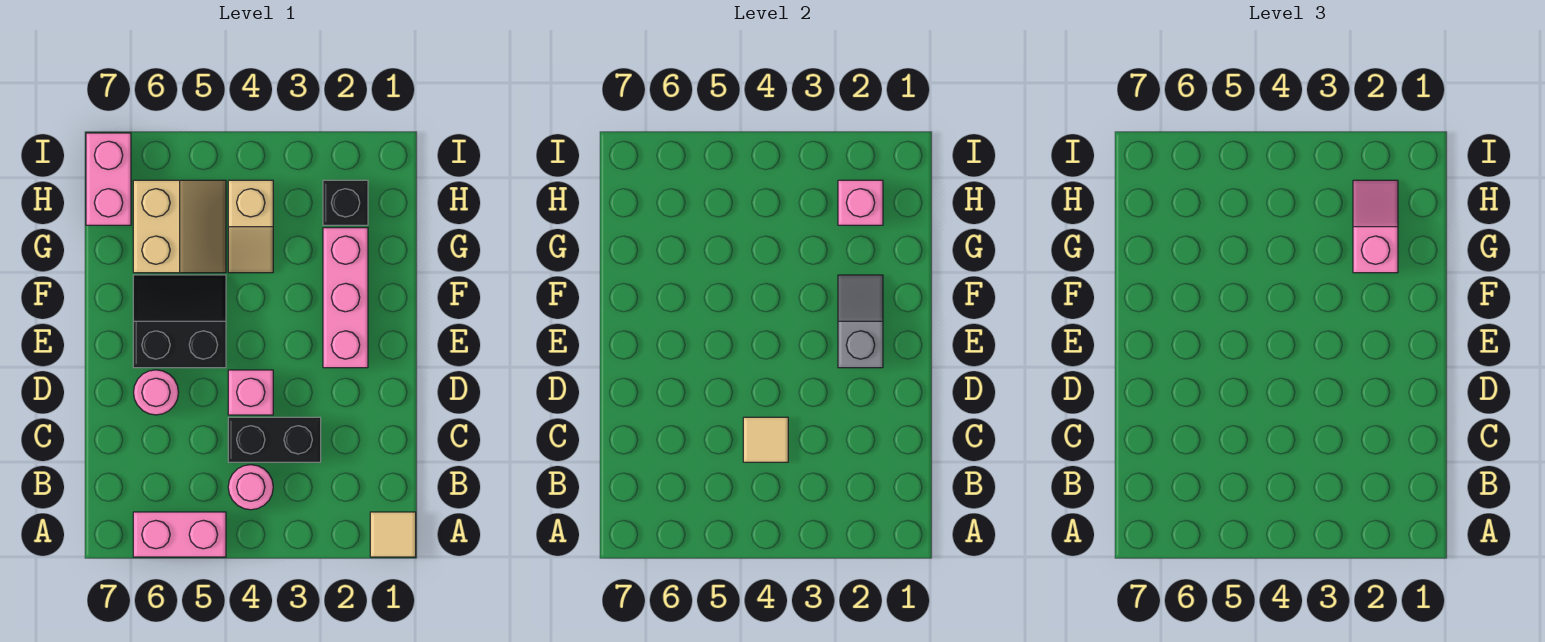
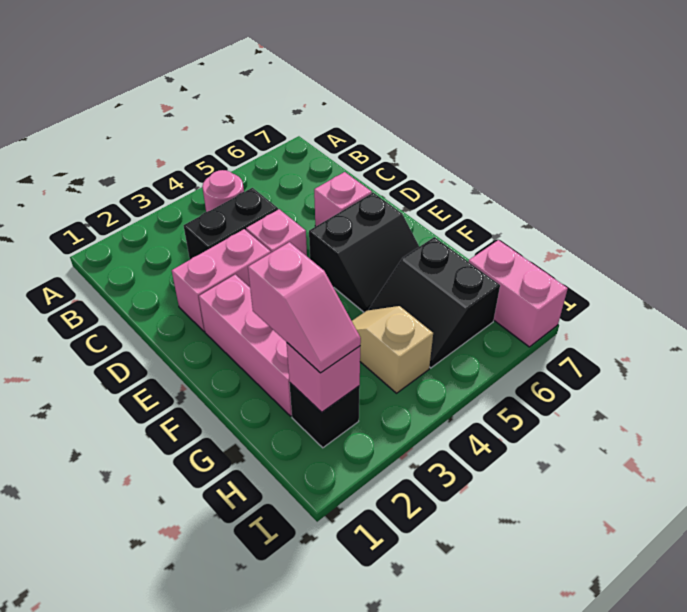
tan 1x1 tile [370,512,416,557] -> none
pink 1x2 brick [133,512,226,557] -> pink 1x2 brick moved to [172,229,271,331]
tan 1x1 tile [743,417,788,462] -> none
pink 1x1 round brick [133,370,179,415] -> pink 1x1 brick [314,172,372,227]
grey 1x2 slope [838,275,883,368] -> none
tan 2x2 slope [133,180,226,273] -> black 2x2 slope [369,237,500,368]

